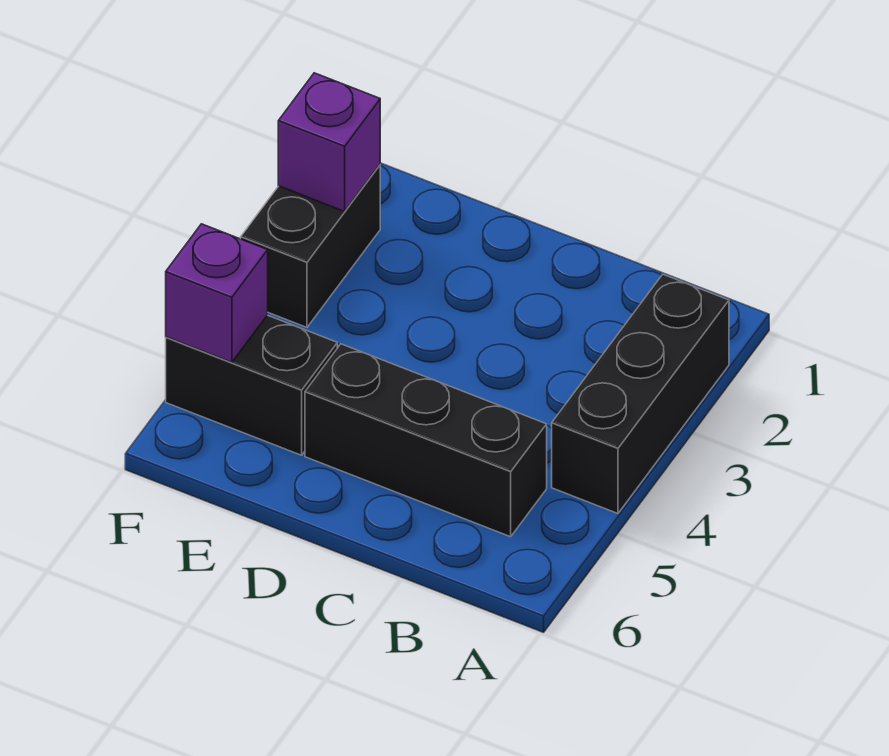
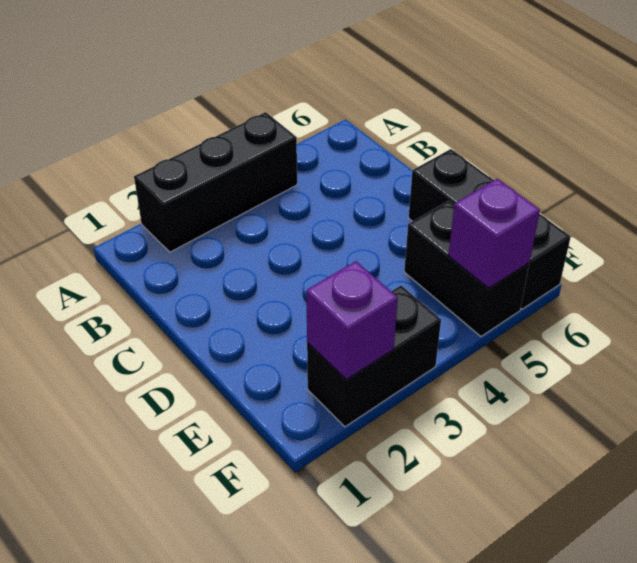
black 1x3 brick [305,344,547,537] -> black 1x3 brick moved to [409,149,571,309]

